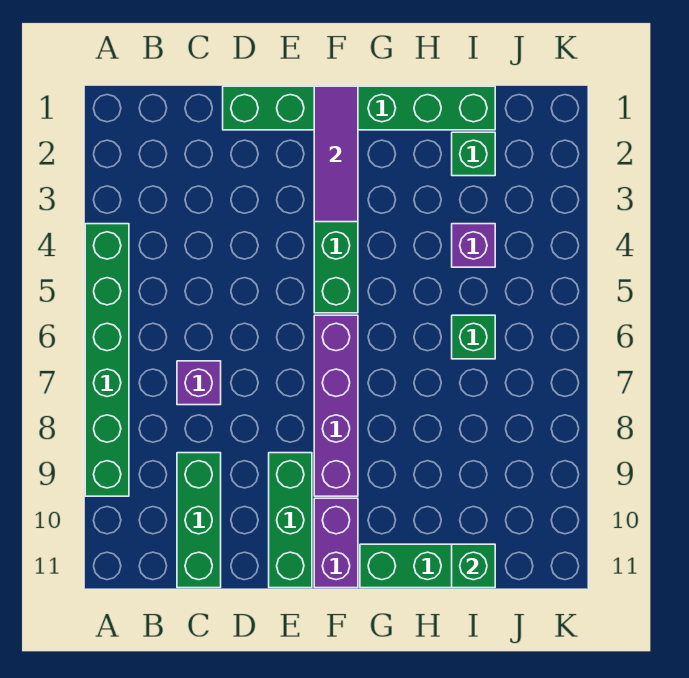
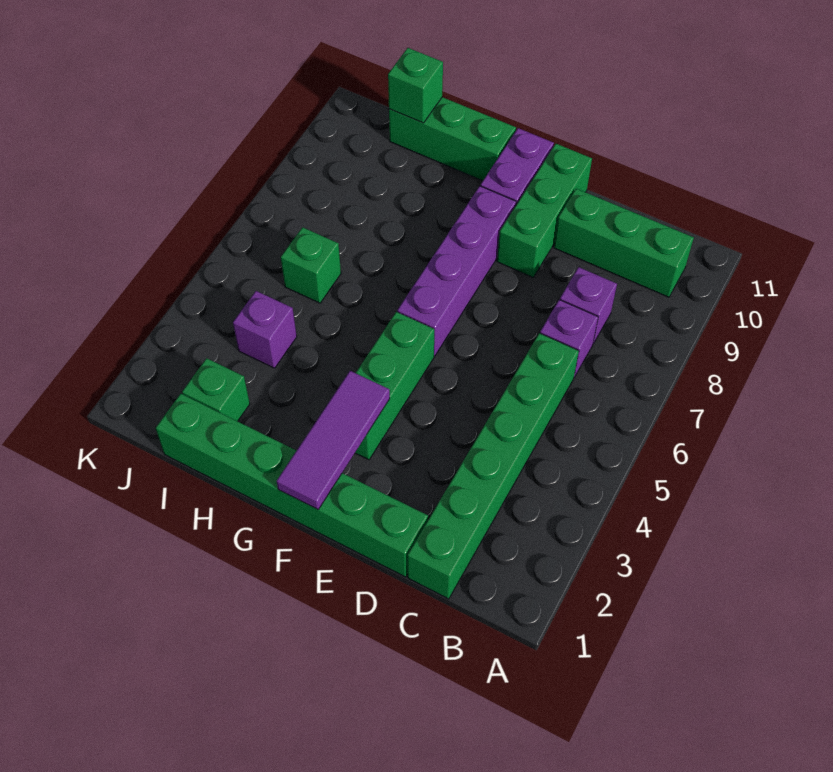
green 1x6 brick [85,224,129,496] -> green 1x6 brick moved to [408,333,579,599]
none -> purple 1x1 brick [560,267,617,344]
green 1x3 brick [177,453,221,588] -> green 1x3 brick turned to [554,189,694,297]

